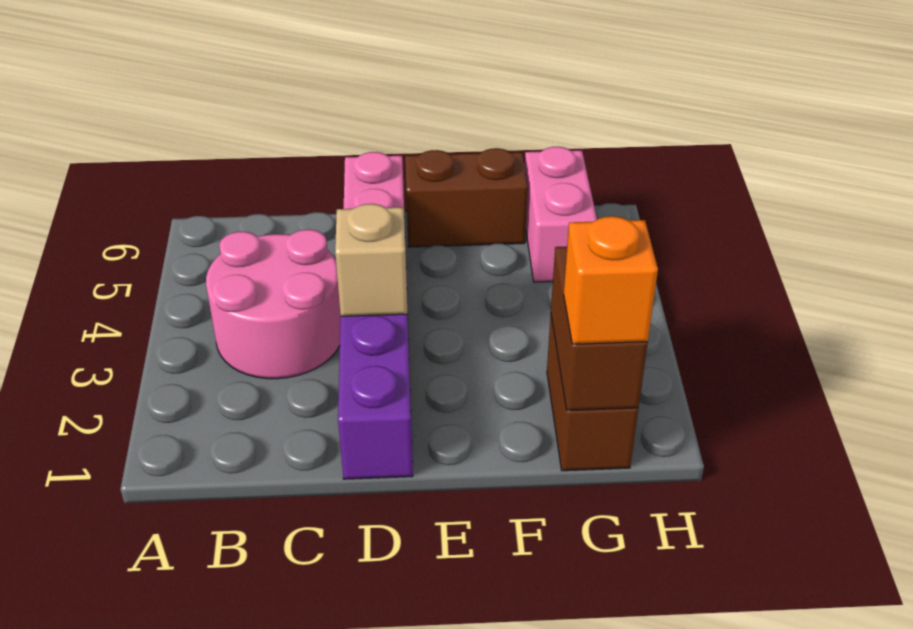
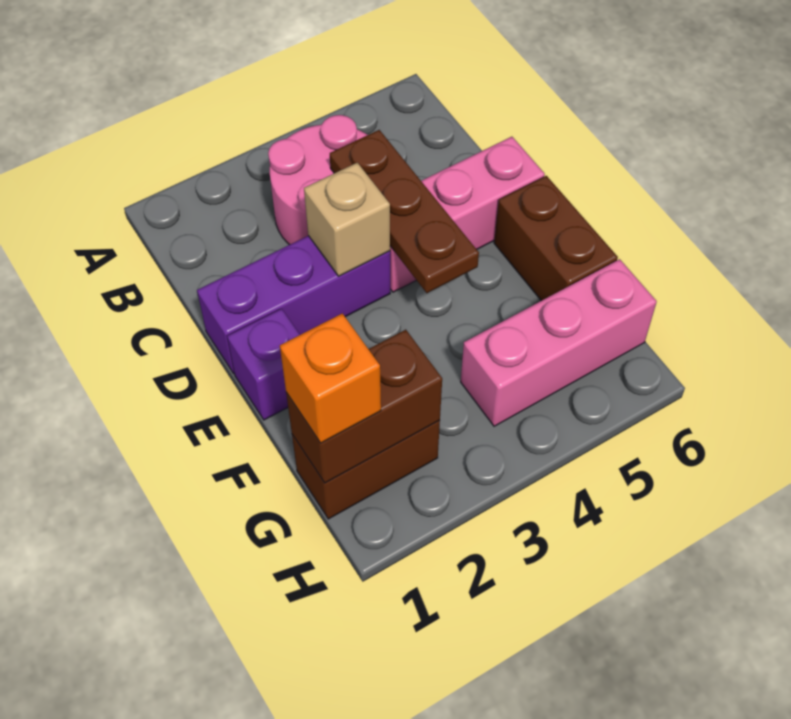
none -> brown 1x3 plate [330,130,479,293]
none -> purple 1x1 brick [227,309,300,420]
pink 1x2 brick [525,147,597,282] -> pink 1x3 brick [461,259,657,426]

